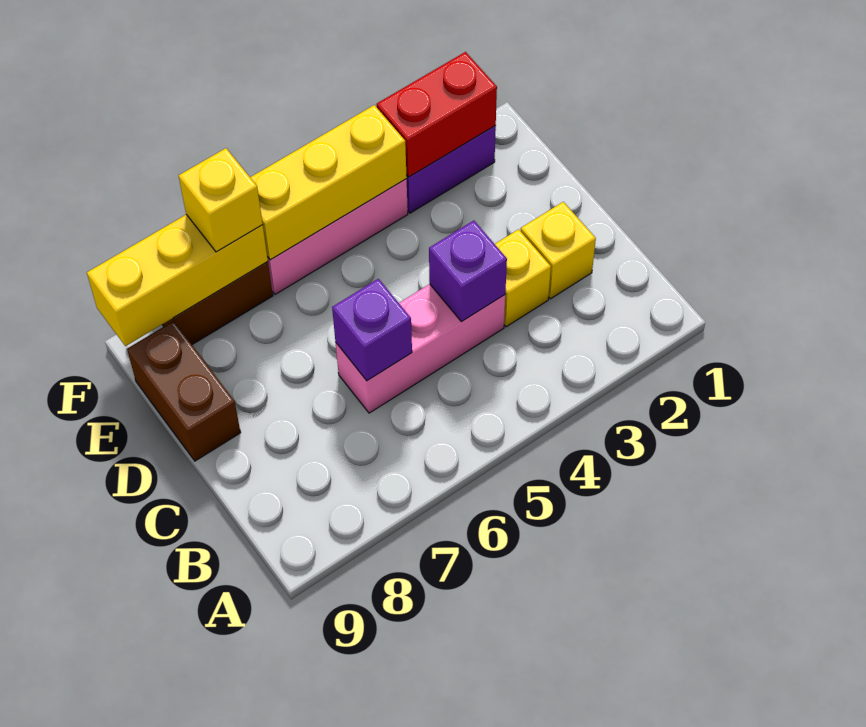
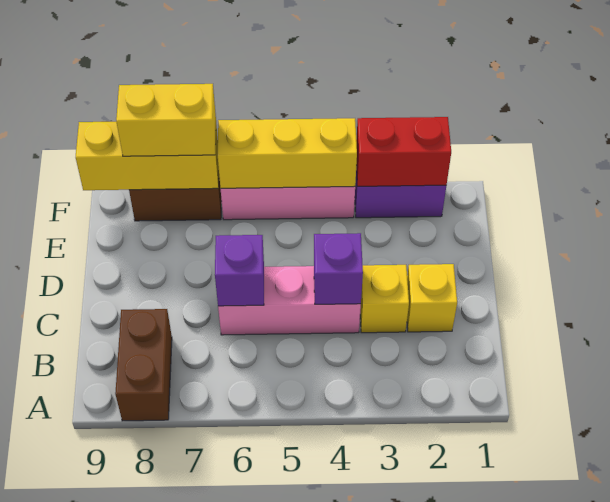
brown 1x2 brick [127,321,241,461] -> brown 1x2 brick moved to [115,309,172,421]
yellow 1x1 brick [179,148,263,252] -> yellow 1x2 brick [116,84,216,156]

